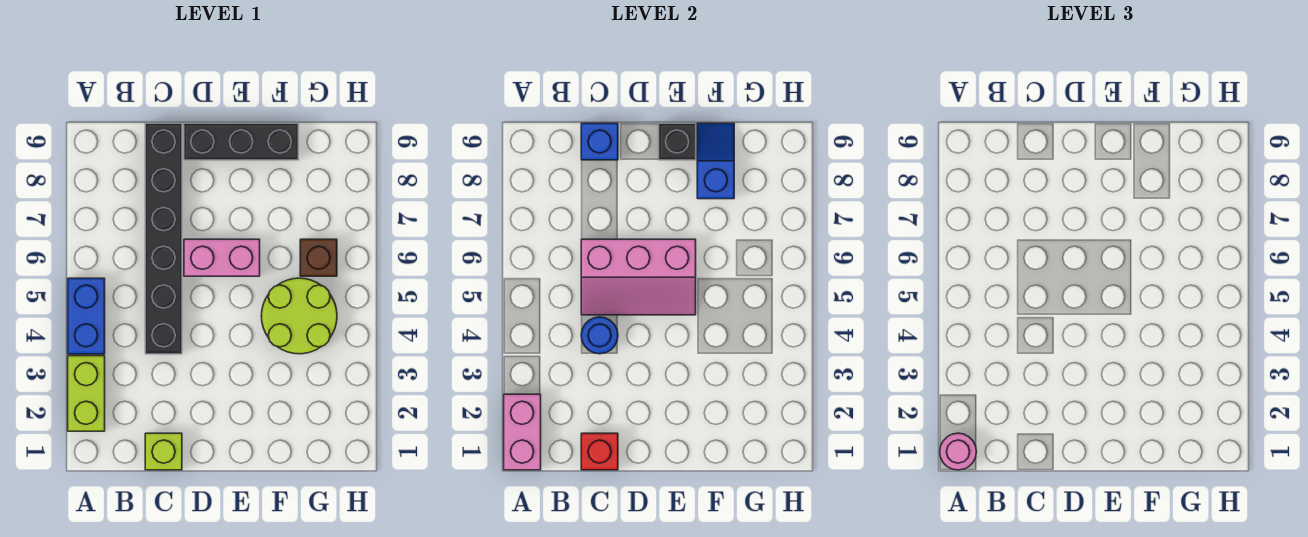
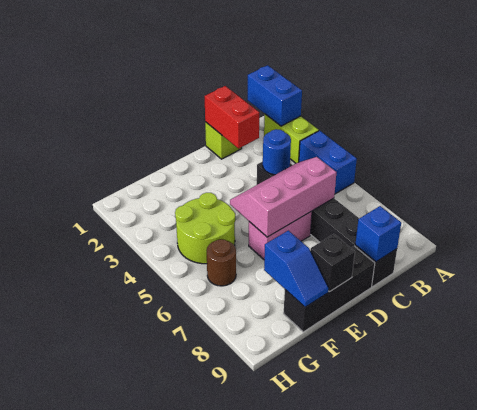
pink 1x2 brick [504,394,541,470] -> blue 1x2 brick [248,65,302,126]
pink 1x1 round brick [940,433,977,470] -> none
red 1x1 brick [581,433,618,470] -> red 1x2 brick [204,86,259,149]
brown 1x1 brick [300,239,337,276] -> brown 1x1 round brick [207,239,236,286]

